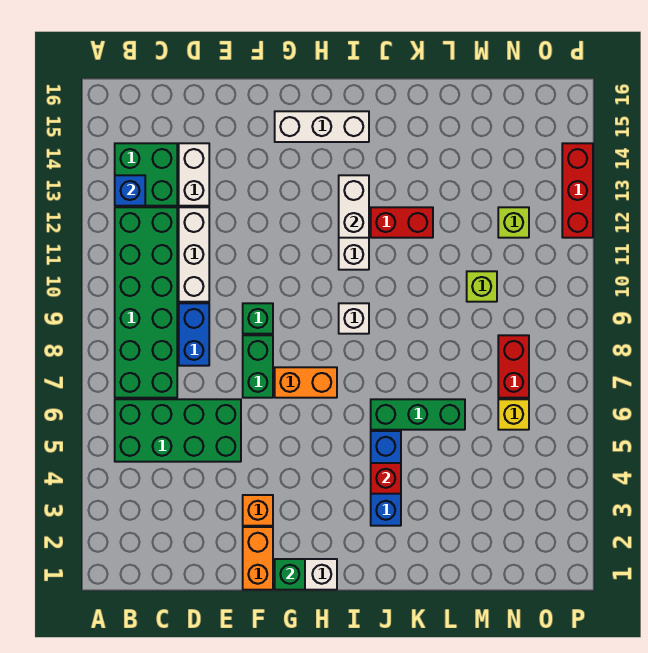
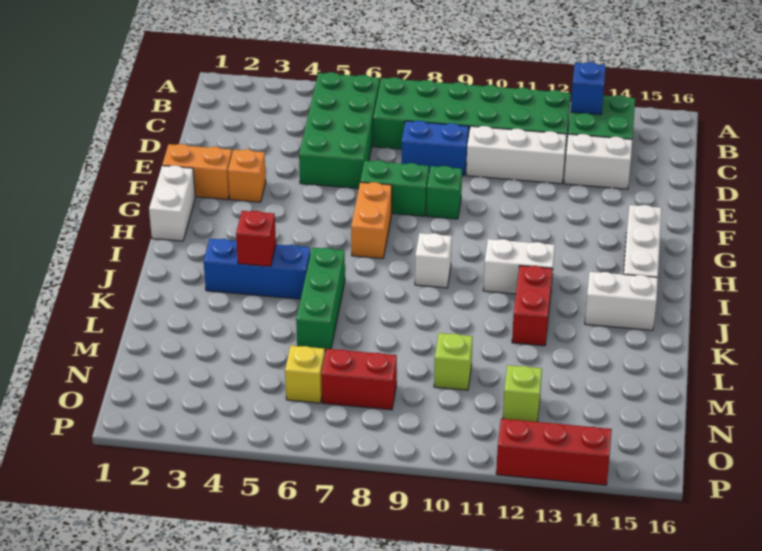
green 1x1 brick [275,559,305,590] -> none
white 1x2 brick [339,175,369,238] -> white 1x2 brick moved to [585,272,658,330]

